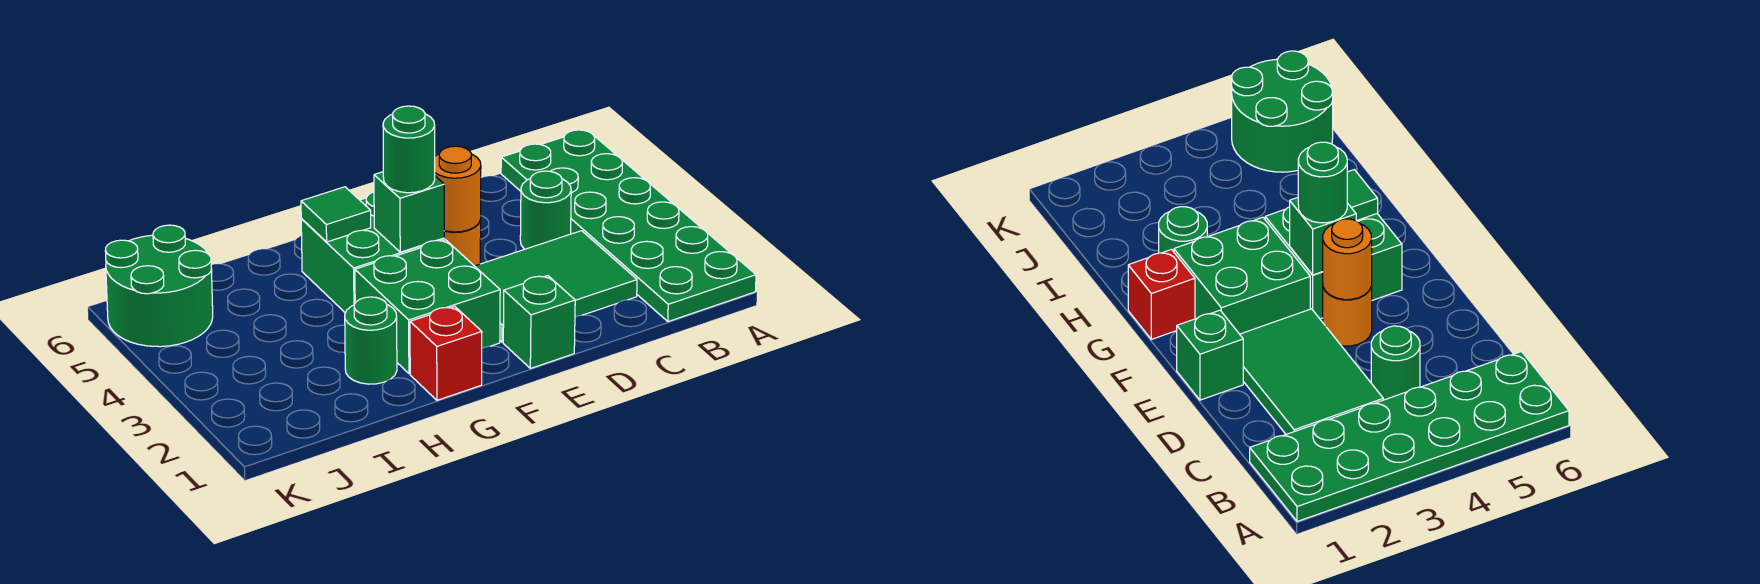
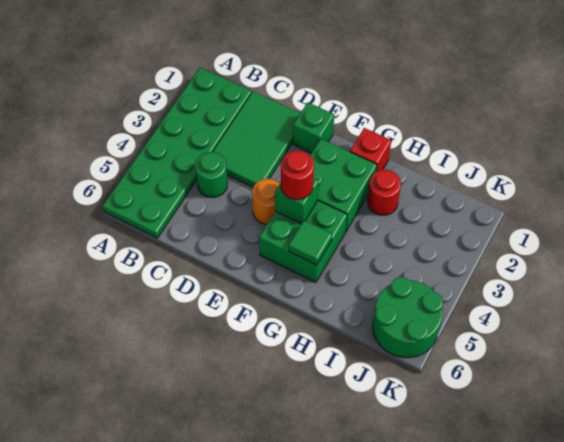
green 2x3 tile [475,231,637,342] -> green 2x3 tile turned to [213,92,300,187]
orange 1x1 round brick [435,146,481,232] -> none
green 1x1 round brick [383,106,435,193] -> red 1x1 round brick [281,151,314,200]
green 1x1 round brick [345,297,397,384] -> red 1x1 round brick [368,170,401,215]

